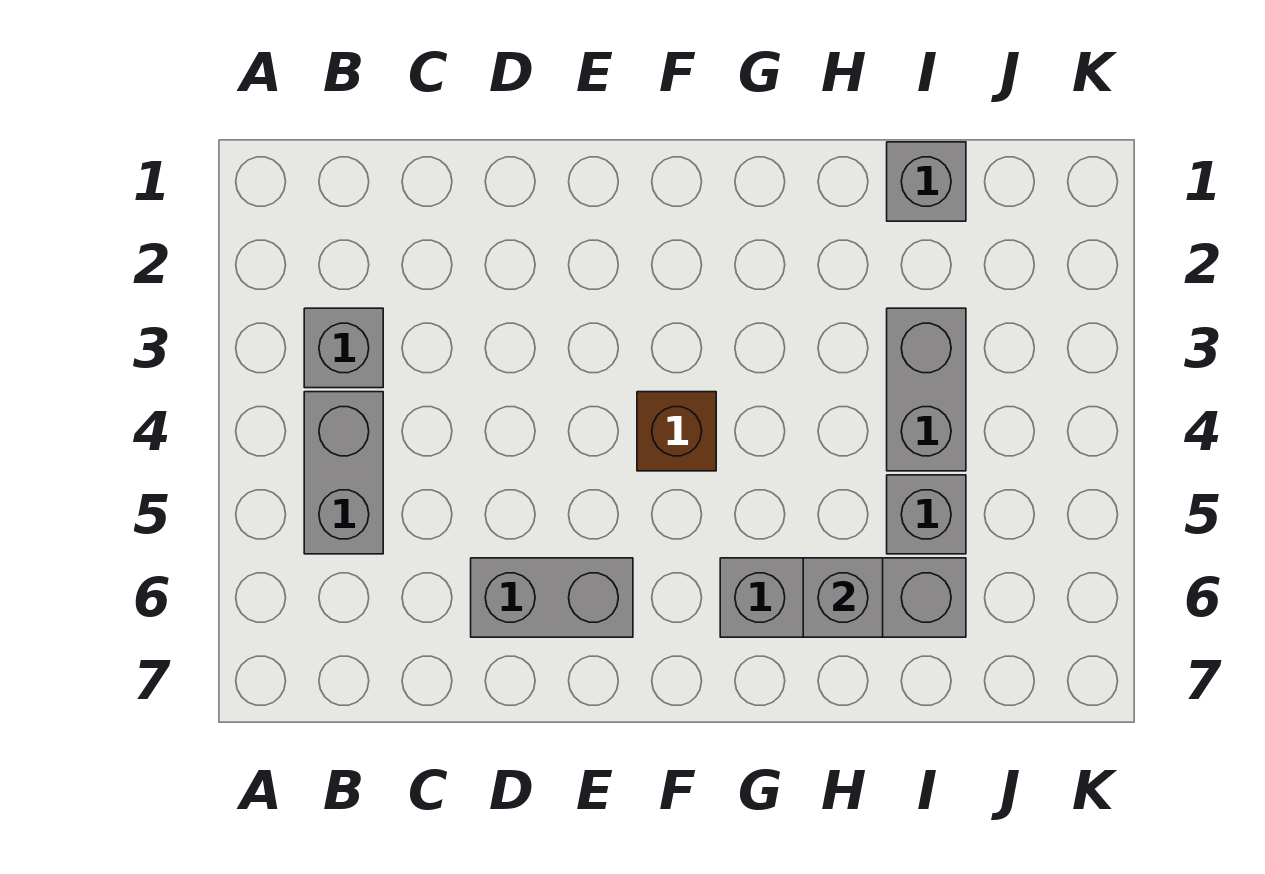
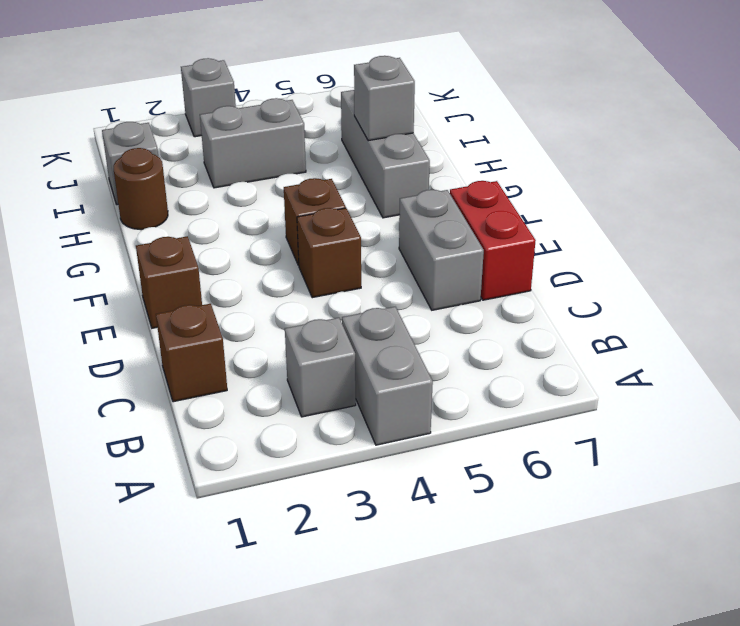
grey 1x2 brick [304,392,383,554] -> grey 1x2 brick turned to [342,307,433,445]
none -> brown 1x1 brick [156,304,227,402]
none -> red 1x2 brick [450,181,536,300]
none -> brown 1x1 brick [136,236,202,328]
none -> brown 1x1 brick [297,208,361,298]
none -> brown 1x1 round brick [114,148,168,230]
grey 1x1 brick [887,475,966,554] -> grey 1x1 brick moved to [181,58,236,137]

